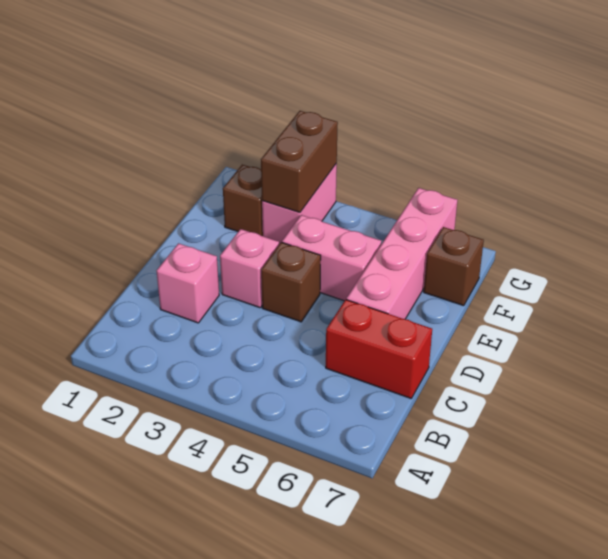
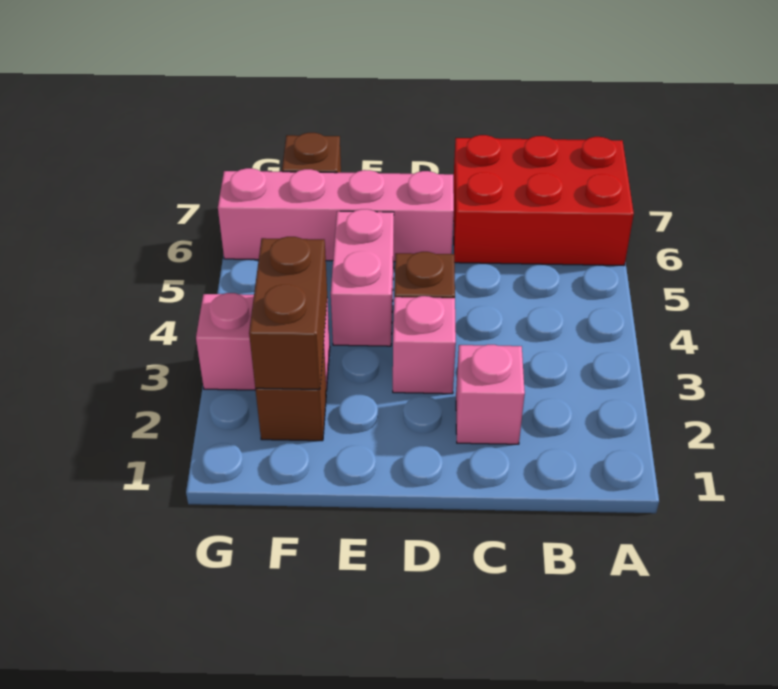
red 1x2 brick [326,300,432,398] -> red 2x3 brick [453,135,634,265]
brown 1x2 brick [261,111,338,213] -> brown 1x2 brick turned to [249,237,327,389]

